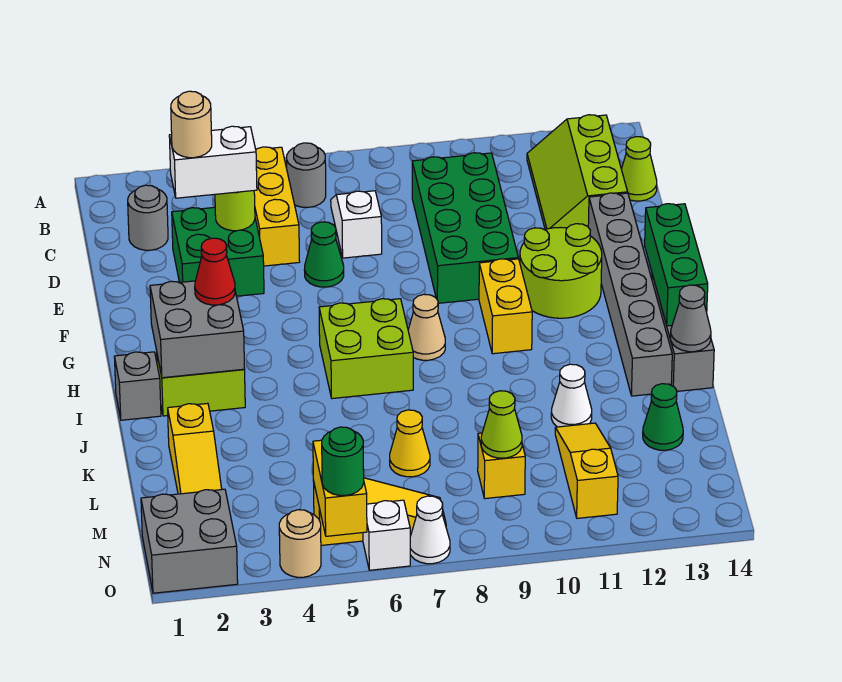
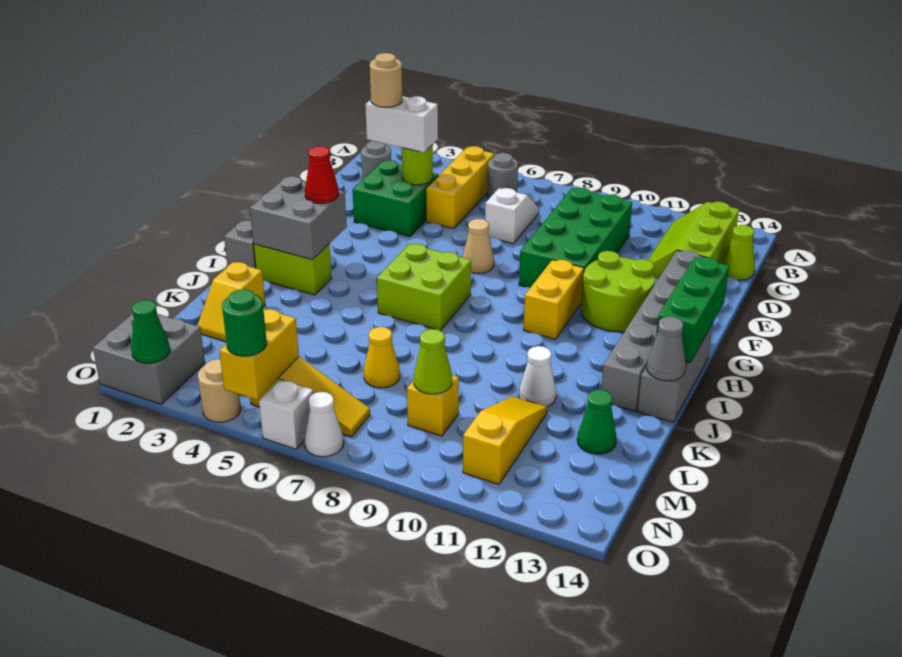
green 1x1 cone [305,222,344,287] -> green 1x1 cone moved to [131,300,170,363]
tan 1x1 cone [408,294,445,360] -> tan 1x1 cone moved to [462,219,494,273]
yellow 1x3 slope [168,403,222,494] -> yellow 1x2 slope [197,262,265,342]

